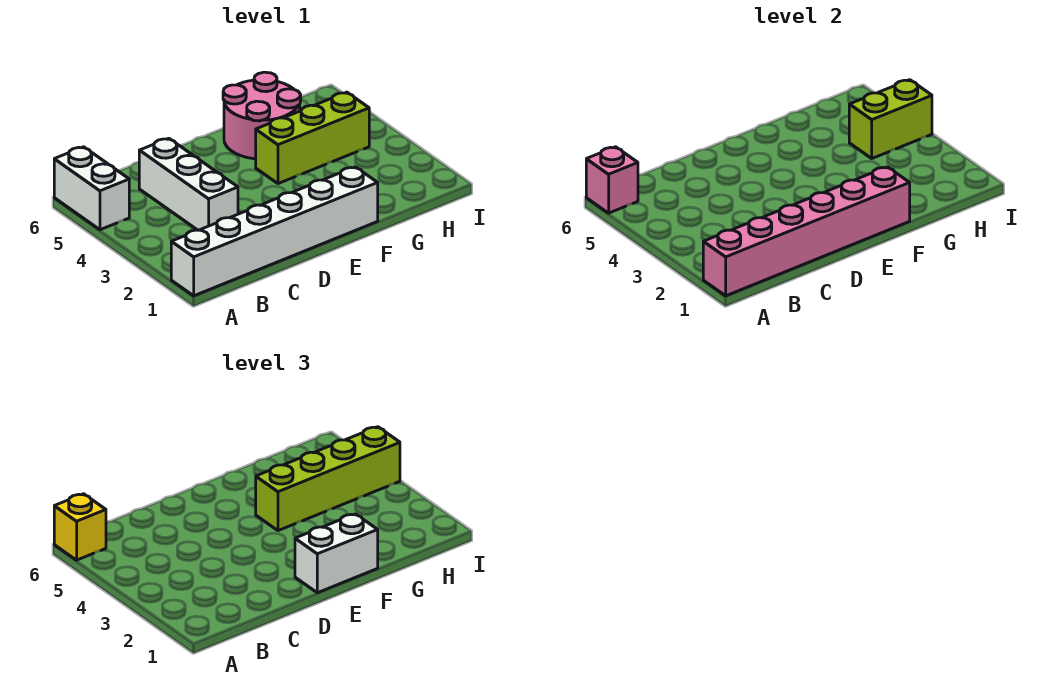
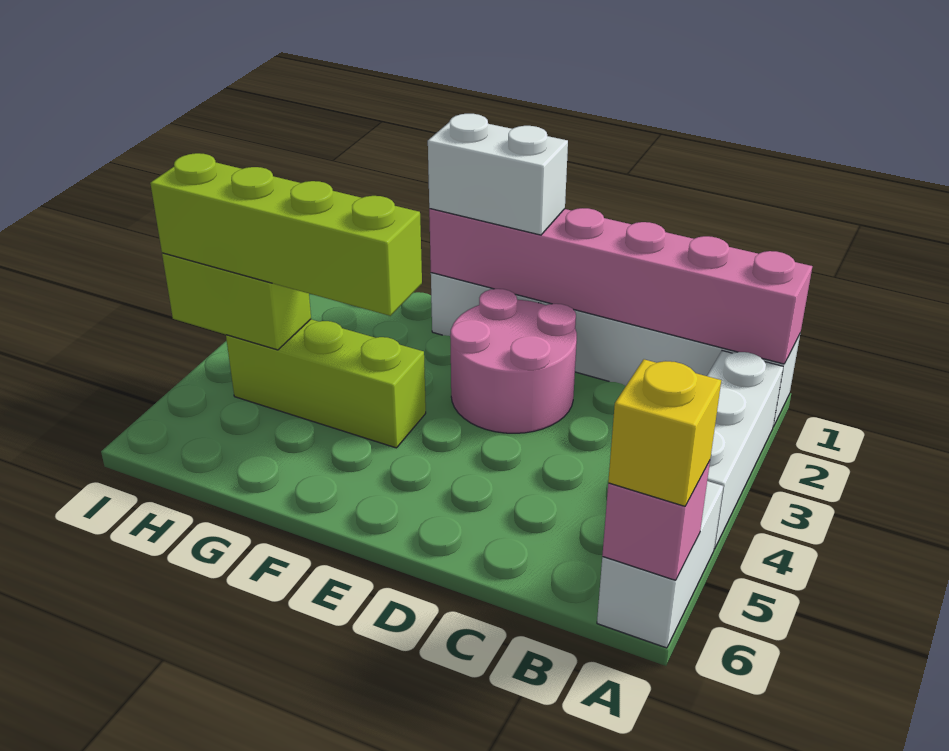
white 1x3 brick [139,138,238,230] -> white 1x3 brick moved to [707,351,783,549]
pink 2x2 round brick [223,72,301,159] -> pink 2x2 round brick moved to [450,289,577,433]

